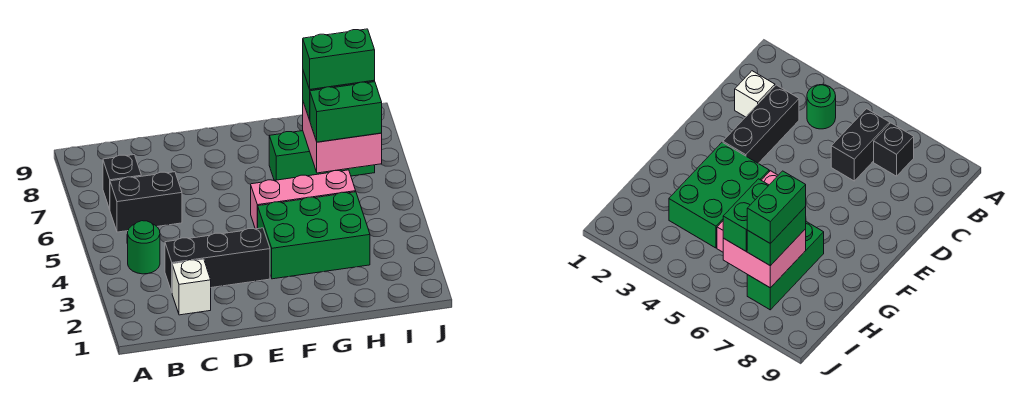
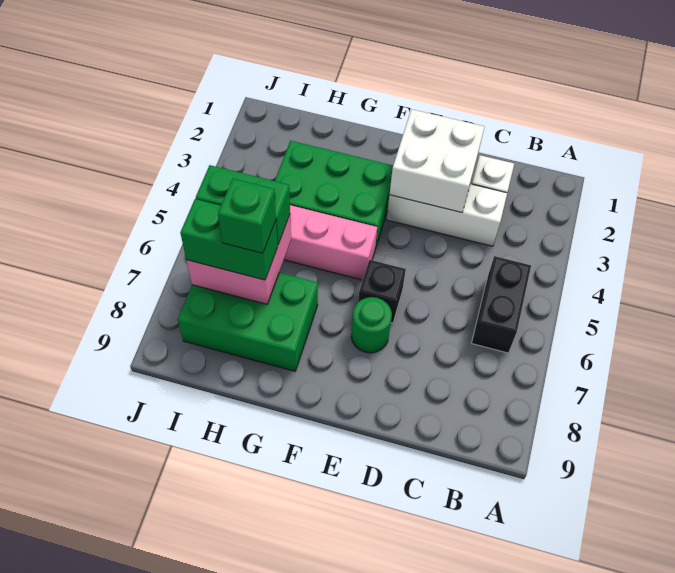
green 1x1 round brick [128,221,160,274] -> green 1x1 round brick moved to [351,297,392,353]
black 1x2 brick [110,172,182,232] -> black 1x2 brick turned to [472,256,531,353]
black 1x1 brick [103,155,141,209] -> black 1x1 brick moved to [358,260,406,323]
black 1x3 brick [165,228,270,292] -> white 1x3 brick [386,184,507,246]
none -> white 2x2 brick [389,109,484,212]
green 1x3 brick [269,131,375,180] -> green 2x3 brick [178,272,318,371]
green 1x2 brick [303,29,375,89] -> green 1x1 brick [218,179,276,253]

